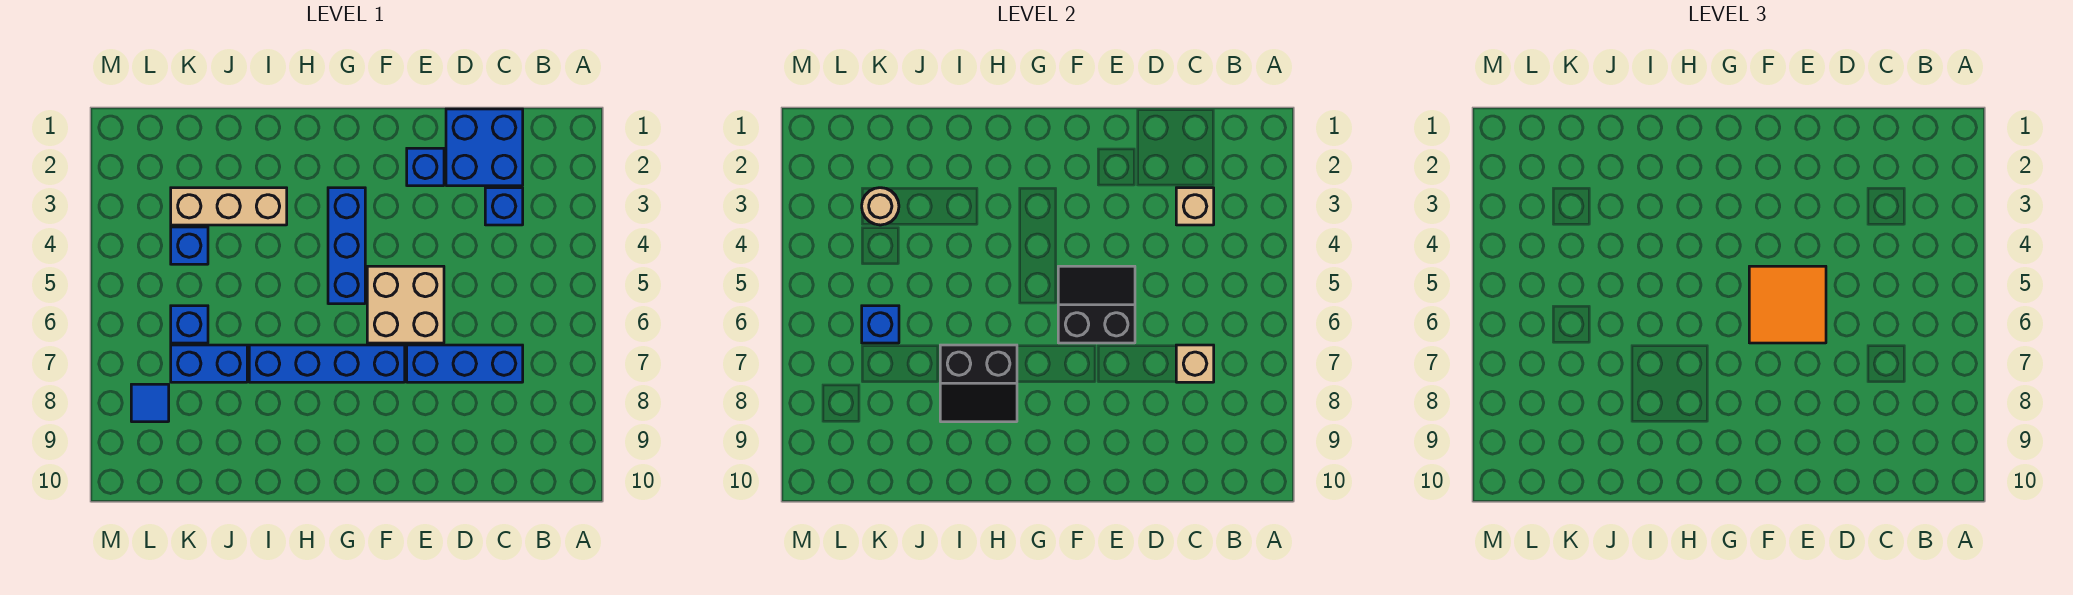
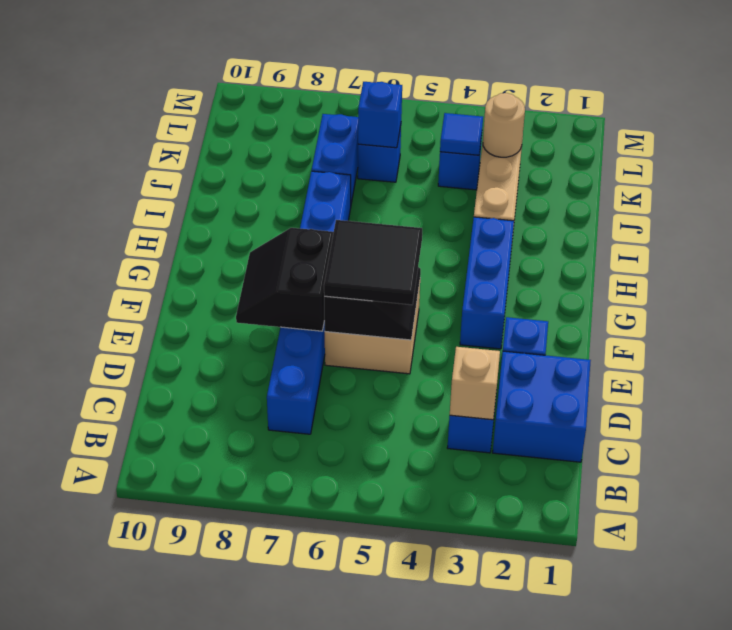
tan 1x1 brick [1176,345,1214,382] -> none
orange 2x2 tile [1749,266,1826,343] -> black 2x2 tile [324,220,422,305]
blue 1x3 brick [328,188,365,304] -> blue 1x3 brick turned to [460,217,514,349]
black 2x2 slope [940,345,1017,422] -> black 2x2 slope moved to [236,228,334,331]
blue 1x1 tile [131,384,169,422] -> blue 1x1 tile moved to [440,113,483,155]

